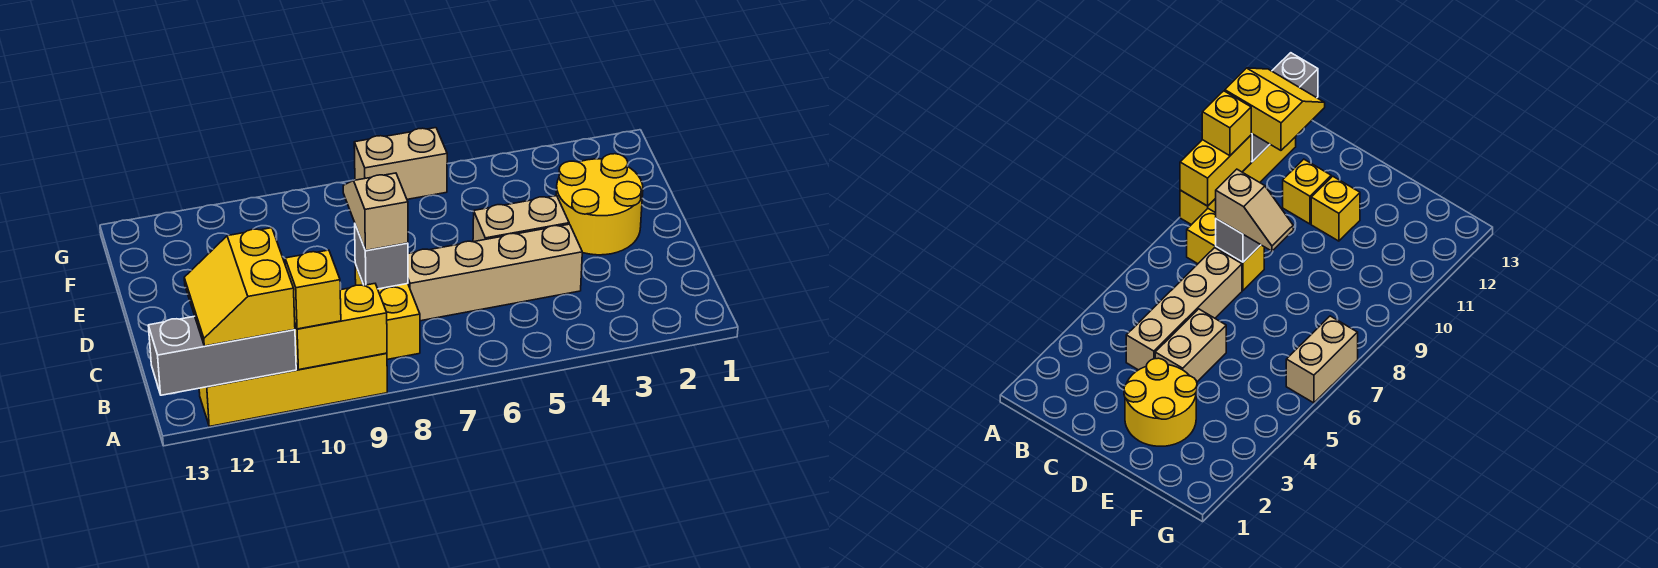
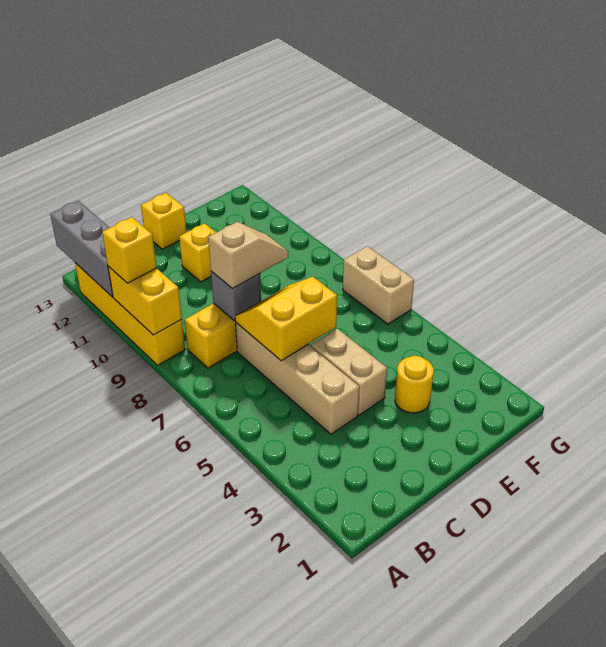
yellow 2x2 slope [184,228,295,346] -> yellow 2x2 slope moved to [235,277,337,361]
yellow 1x1 brick [1283,159,1331,224] -> yellow 1x1 brick moved to [141,193,187,249]
yellow 2x2 round brick [556,154,643,255] -> yellow 1x1 round brick [395,356,434,413]

